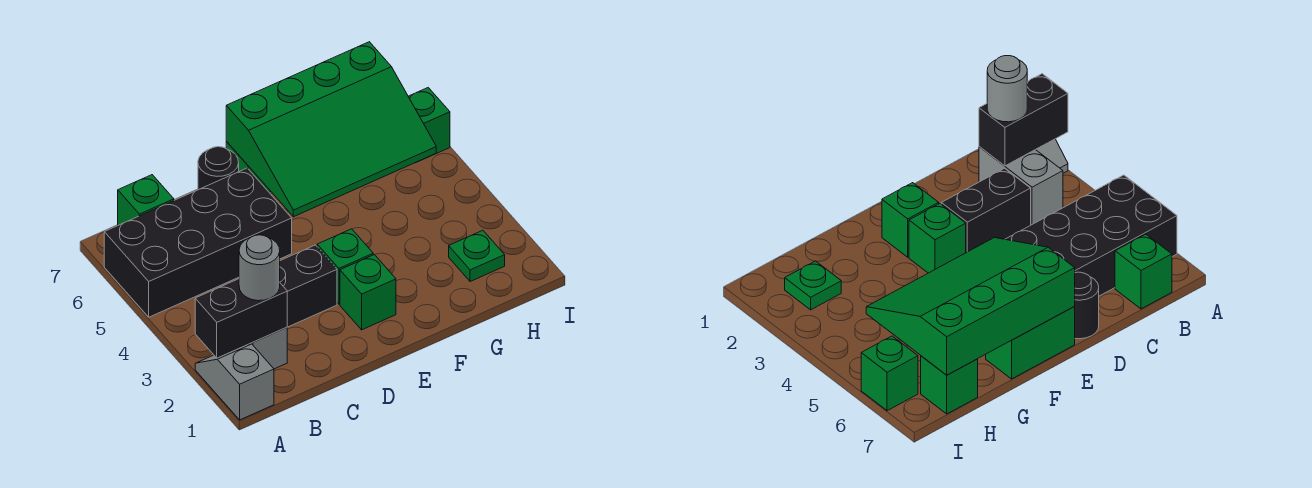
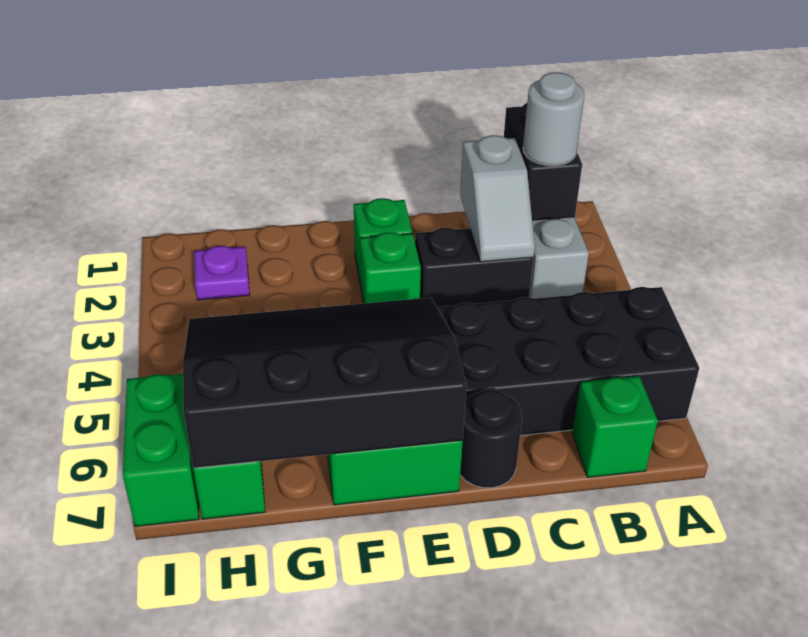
grey 1x2 slope [195,344,274,420] -> grey 1x2 slope moved to [460,135,535,262]
black 1x2 brick [195,279,287,358] -> black 1x2 brick turned to [504,103,582,221]
green 3x4 slope [226,42,436,217] -> black 3x4 slope [183,298,467,468]
green 1x1 plate [449,230,505,282] -> purple 1x1 plate [194,246,250,300]
green 1x1 brick [408,88,450,161] -> green 1x2 brick [123,374,199,526]

